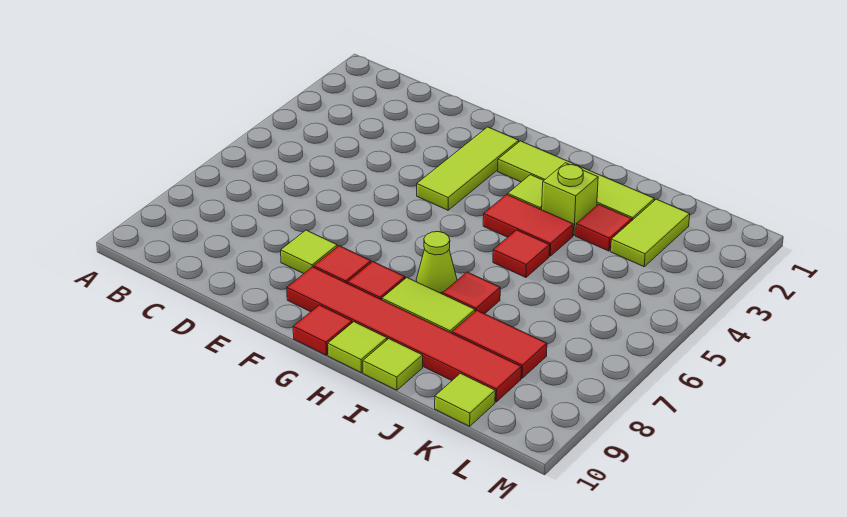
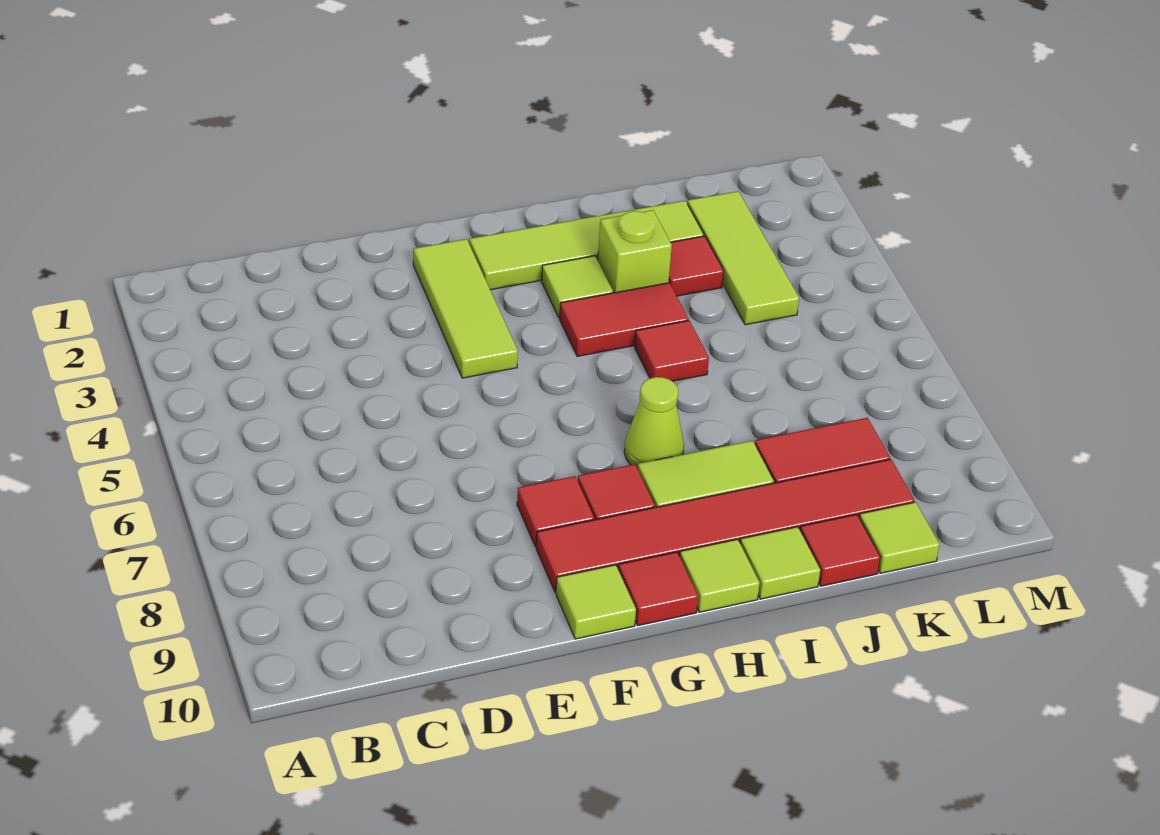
lime 1x1 tile [281,230,337,274] -> lime 1x1 tile moved to [556,565,636,639]
red 1x1 tile [443,272,500,314] -> red 1x1 tile moved to [800,515,880,586]
lime 1x2 tile [611,199,690,267] -> lime 1x3 tile [687,191,799,325]

